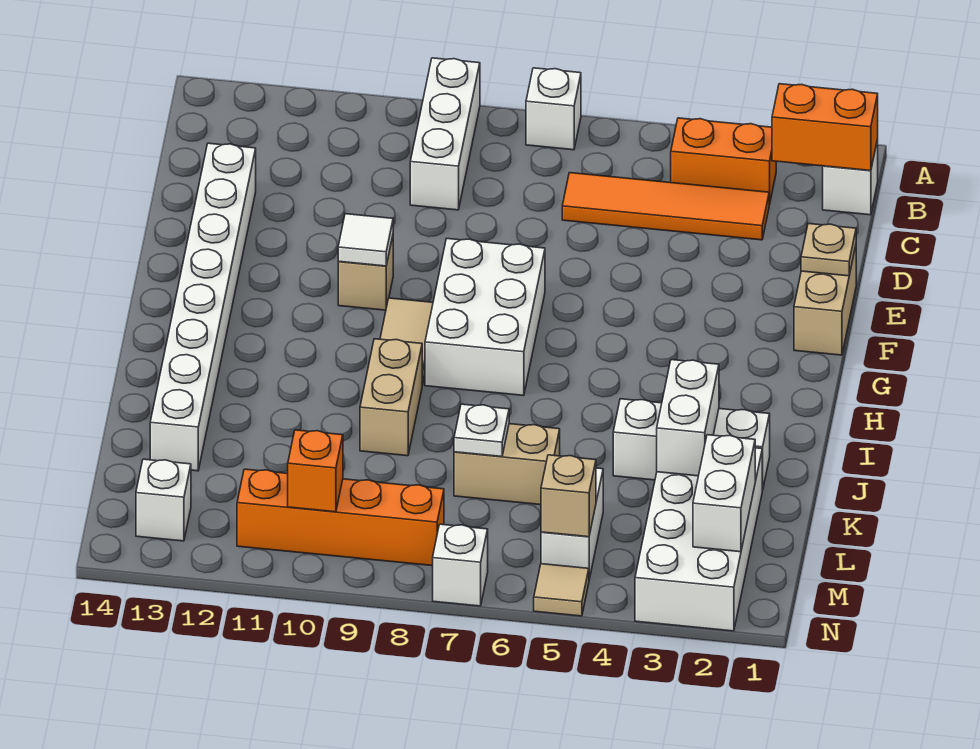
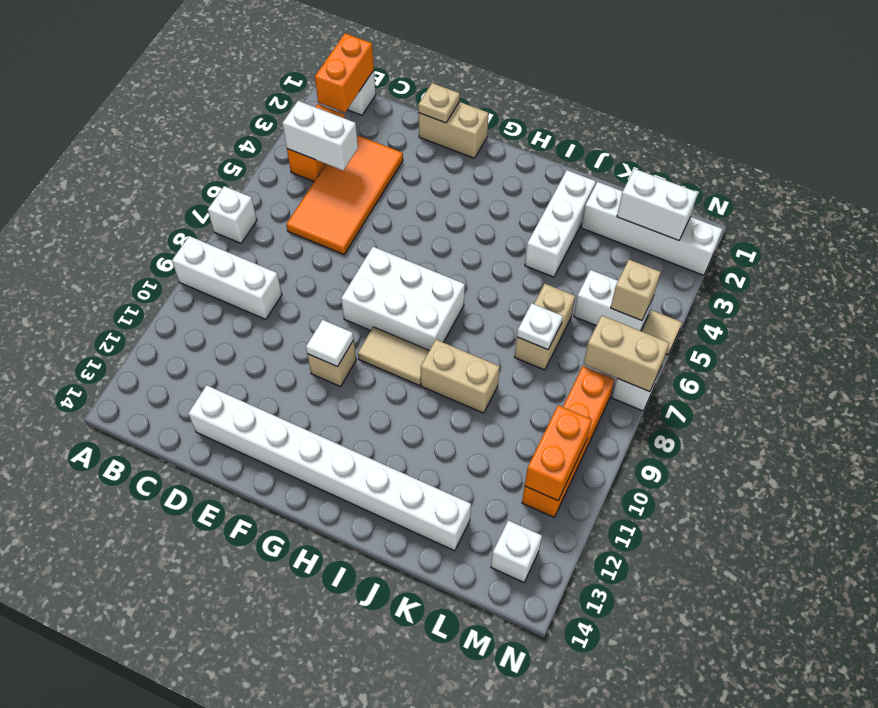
orange 1x4 tile [562,173,769,240] -> orange 2x4 tile [286,135,403,254]
white 1x2 brick [657,360,719,476] -> white 1x2 brick moved to [282,101,358,170]
white 2x4 brick [635,448,762,631] -> white 1x4 brick [581,182,722,275]
none -> tan 1x2 brick [584,316,669,392]
orange 1x1 brick [288,430,343,512] -> orange 1x2 brick [525,405,592,501]

